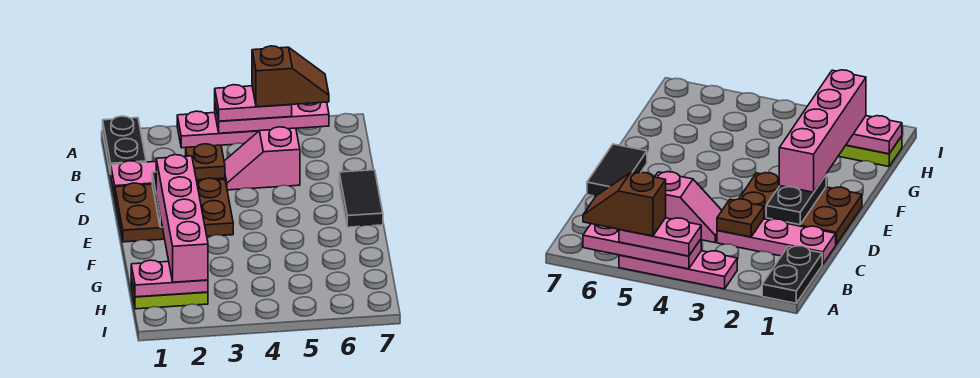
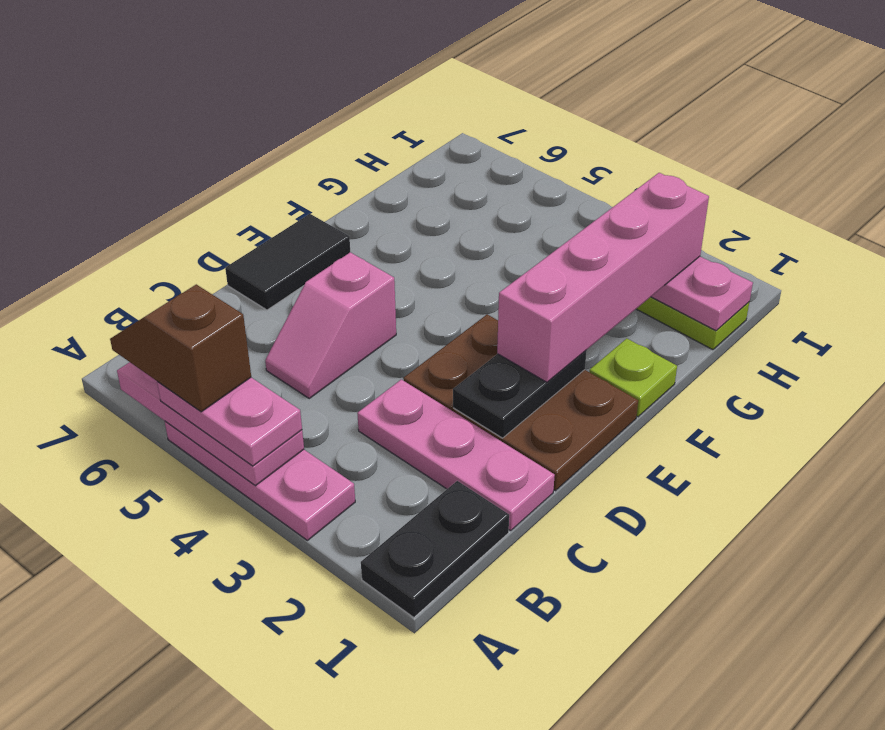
brown 1x1 plate [186,144,225,180] -> none
pink 1x2 slope [224,127,300,190] -> pink 1x2 slope turned to [265,252,396,398]
none -> lime 1x1 plate [589,338,677,417]

